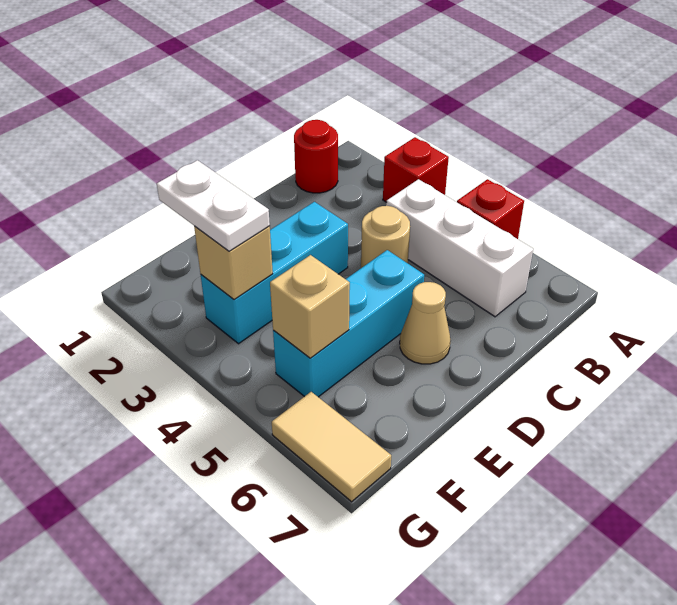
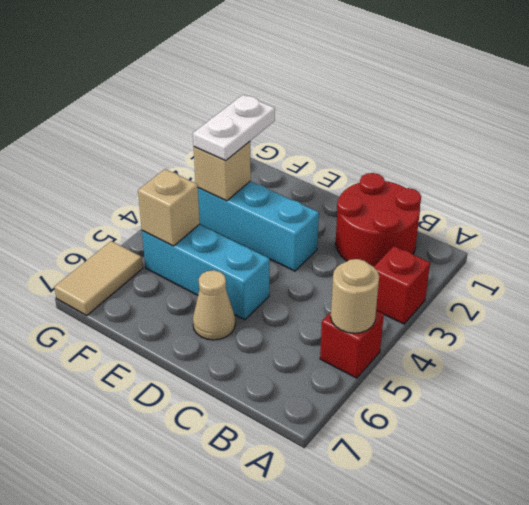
red 1x1 round brick [294,120,338,193] -> red 2x2 round brick [336,173,421,267]
white 1x3 brick [386,179,533,317] -> none
tan 1x1 round brick [361,206,410,268] -> tan 1x1 round brick moved to [331,259,379,333]

